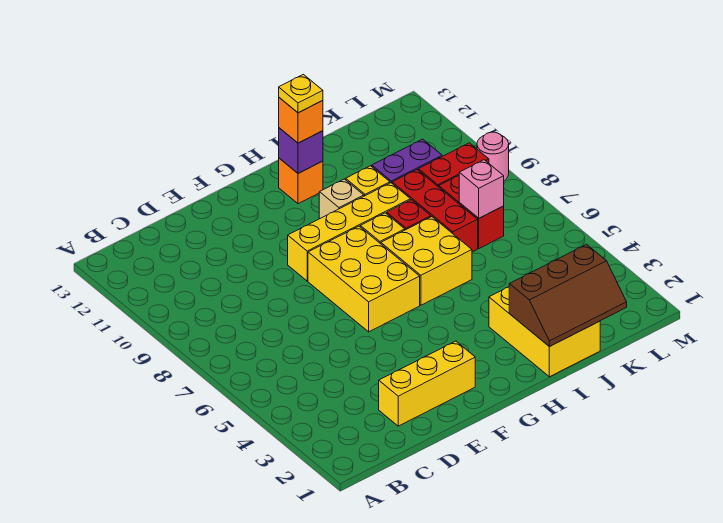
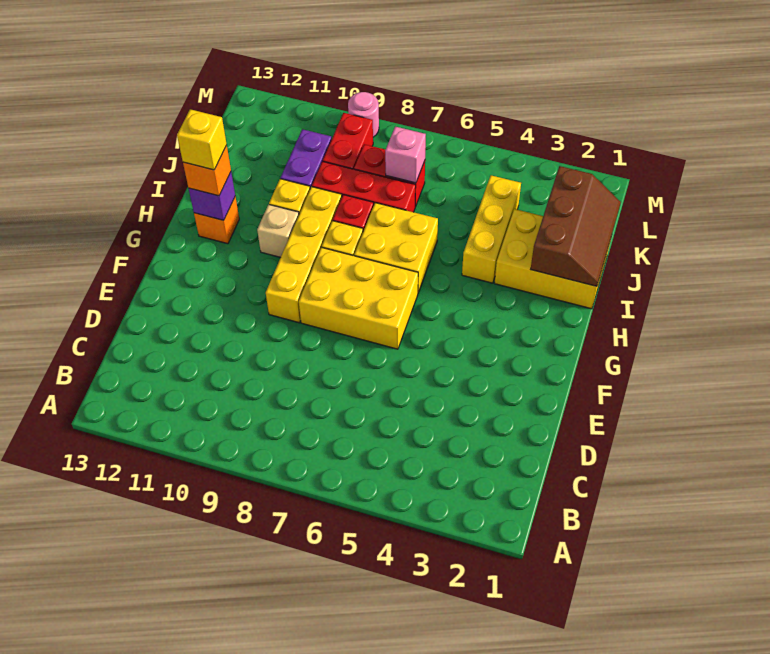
yellow 1x3 brick [379,341,475,426] -> yellow 1x3 brick moved to [462,175,521,283]
yellow 1x1 plate [279,74,323,113] -> yellow 1x1 brick [177,109,227,170]

